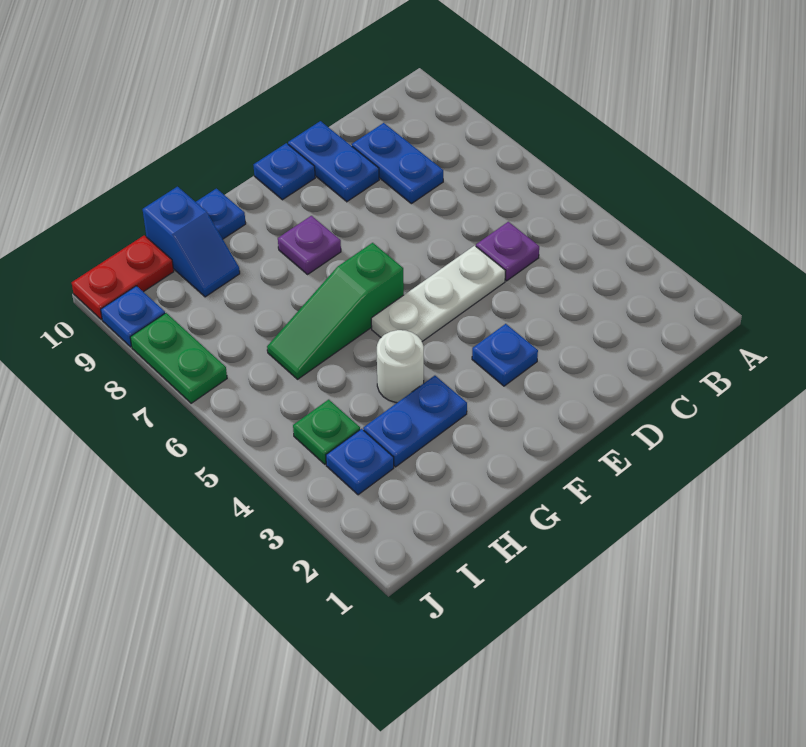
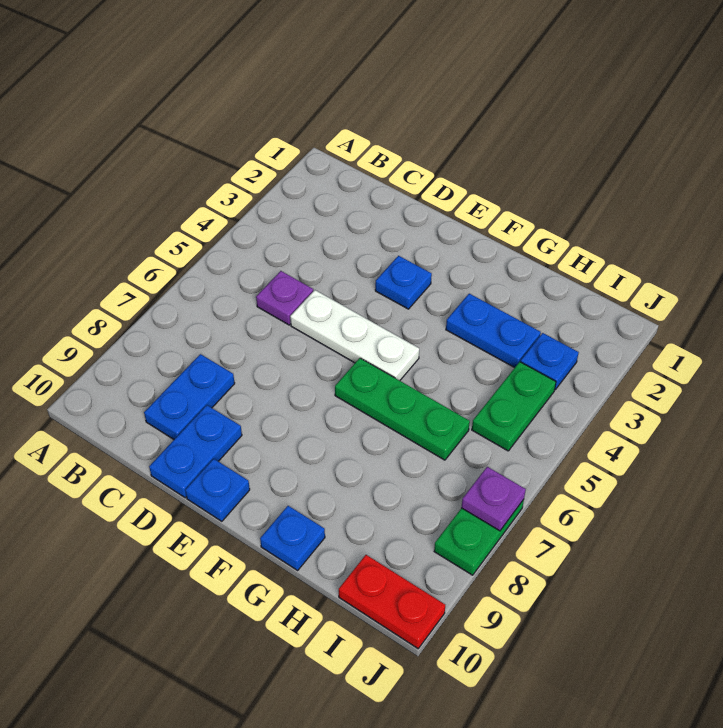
green 1x3 slope [267,243,404,379] -> green 1x3 plate [335,358,470,460]
purple 1x1 plate [278,216,341,274] -> purple 1x1 plate moved to [461,467,526,531]
white 1x1 round brick [377,330,424,403] -> none
blue 1x2 slope [143,187,240,297] -> none
green 1x1 plate [293,400,360,464] -> green 1x2 plate [472,362,556,451]
blue 1x1 plate [101,286,165,347] -> none

